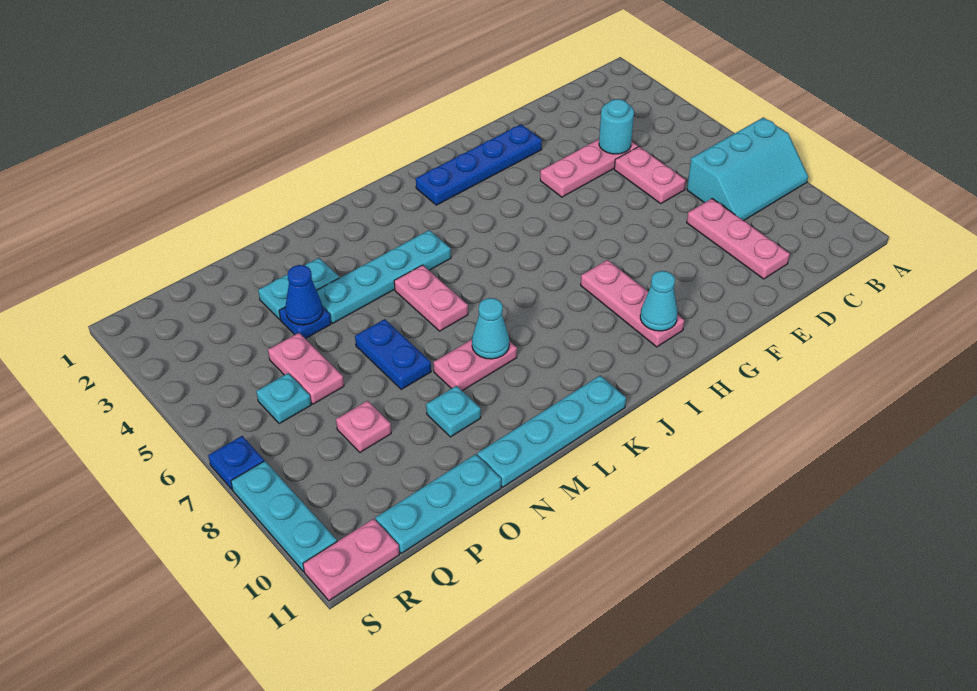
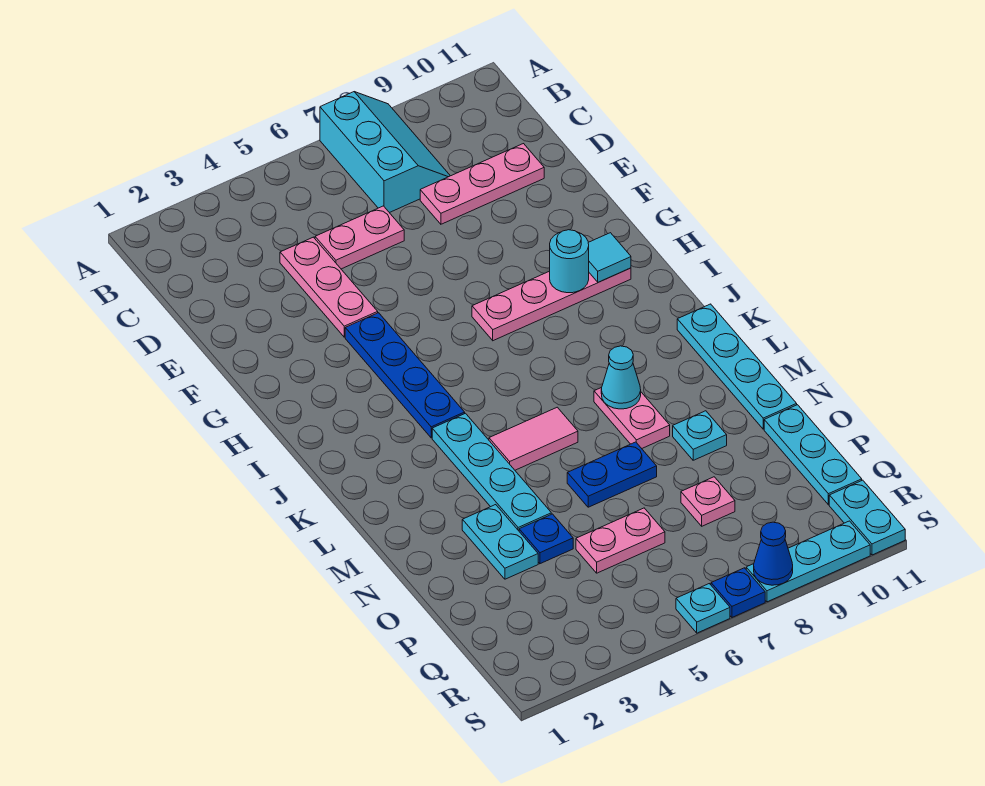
cyan 1x1 round brick [599,99,634,154] -> cyan 1x1 round brick moved to [550,230,589,293]
blue 1x4 plate [416,124,542,205] -> blue 1x4 plate moved to [345,313,465,438]
pink 1x3 plate [581,260,684,347] -> pink 1x4 plate [472,268,631,341]
cyan 1x1 cone [640,271,678,331] -> cyan 1x1 tile [588,233,631,282]
pink 1x2 plate [394,265,468,331] -> pink 1x2 tile [489,407,578,470]
blue 1x1 cone [285,265,323,325] -> blue 1x1 cone moved to [754,522,793,585]
cyan 1x1 plate [256,373,311,424] -> cyan 1x1 plate moved to [676,584,730,633]
pink 1x2 plate [303,519,399,601] -> cyan 1x2 plate [829,480,905,555]

